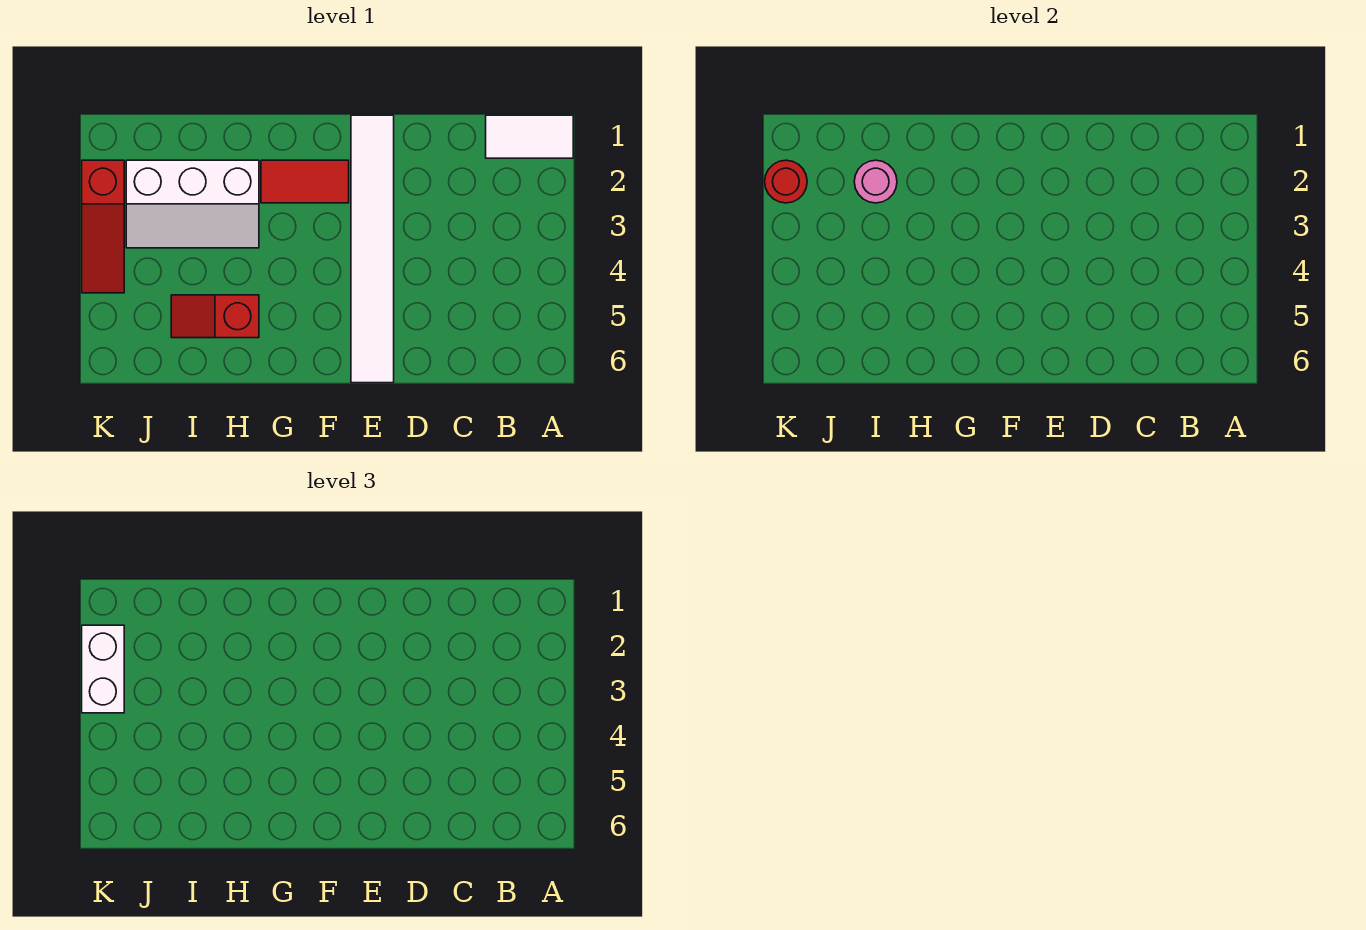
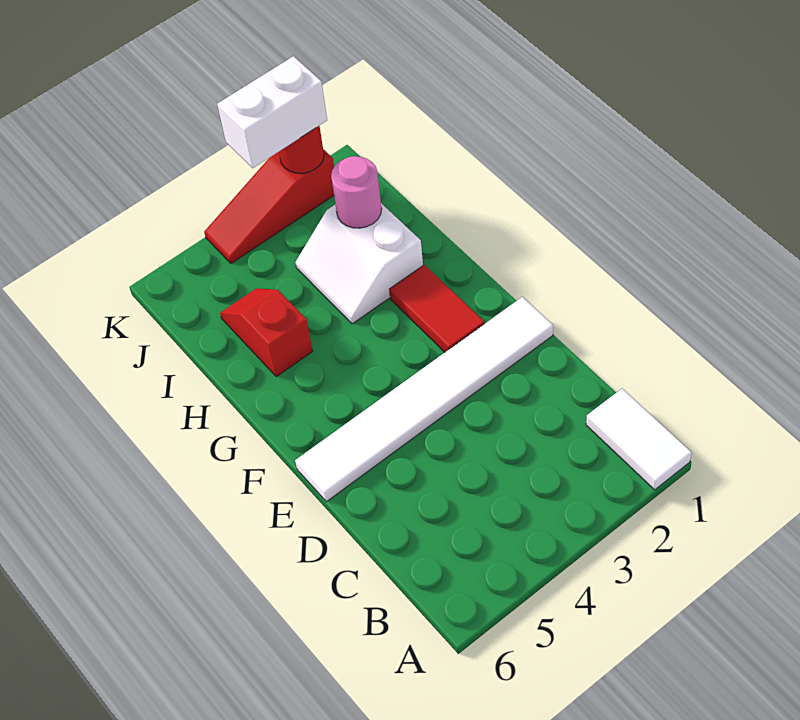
white 2x3 slope [126,160,259,248] -> white 2x2 slope [296,203,423,324]

